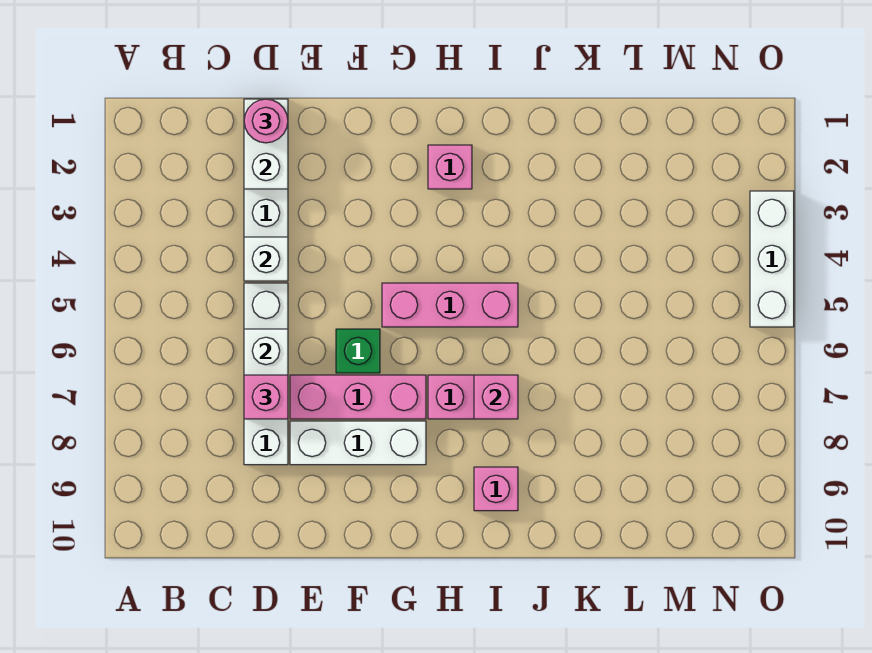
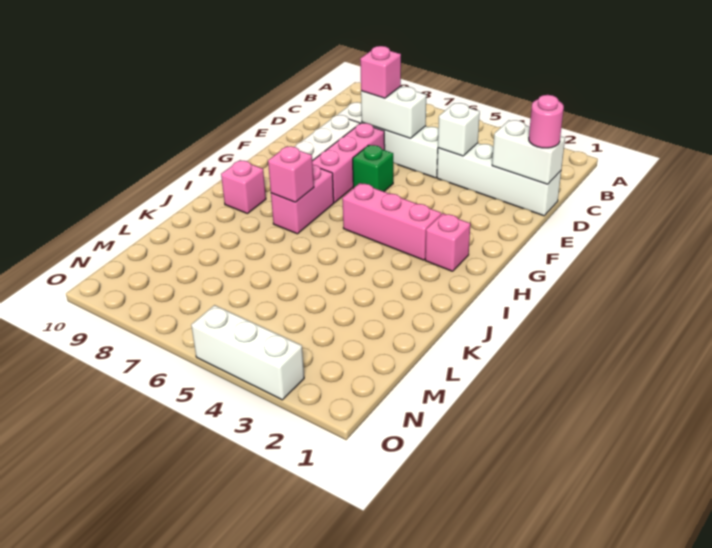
pink 1x3 brick [382,283,518,327] -> pink 1x3 brick turned to [342,183,441,260]

